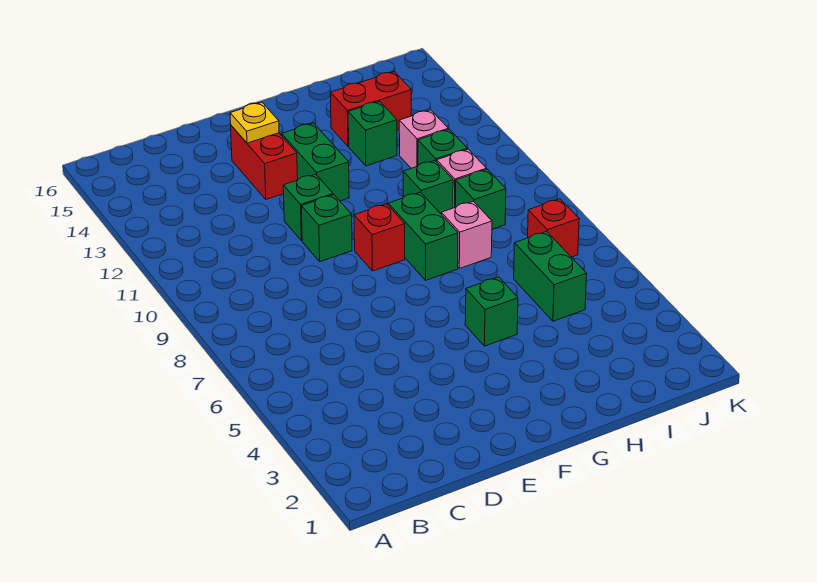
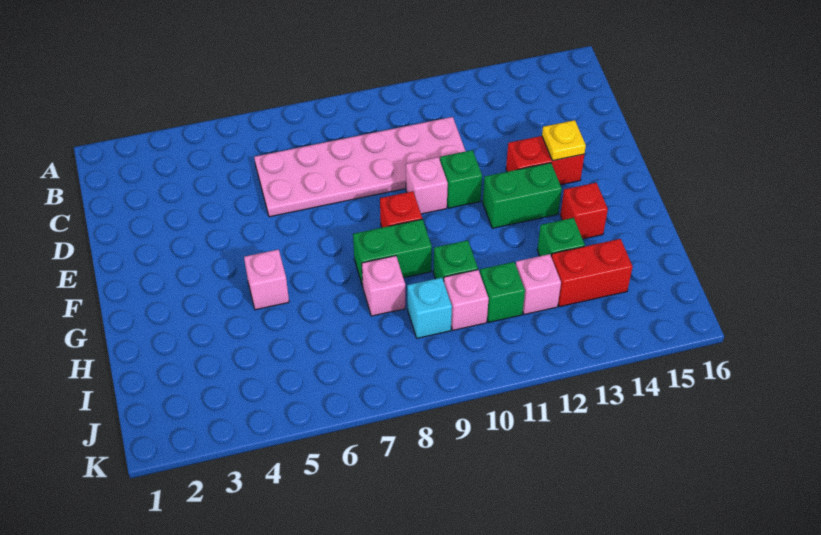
none -> pink 2x6 plate [254,117,465,217]
green 1x1 brick [301,195,352,262] -> pink 1x1 brick [406,157,448,214]
green 1x1 brick [465,277,518,346] -> pink 1x1 brick [244,249,289,310]
red 1x2 brick [330,72,411,146] -> red 1x2 brick turned to [551,239,633,307]
green 1x2 brick [514,231,587,321] -> none
green 1x1 brick [455,169,506,229] -> cyan 1x1 brick [407,278,452,338]
red 1x1 brick [528,199,579,257] -> red 1x1 brick moved to [560,183,608,239]

